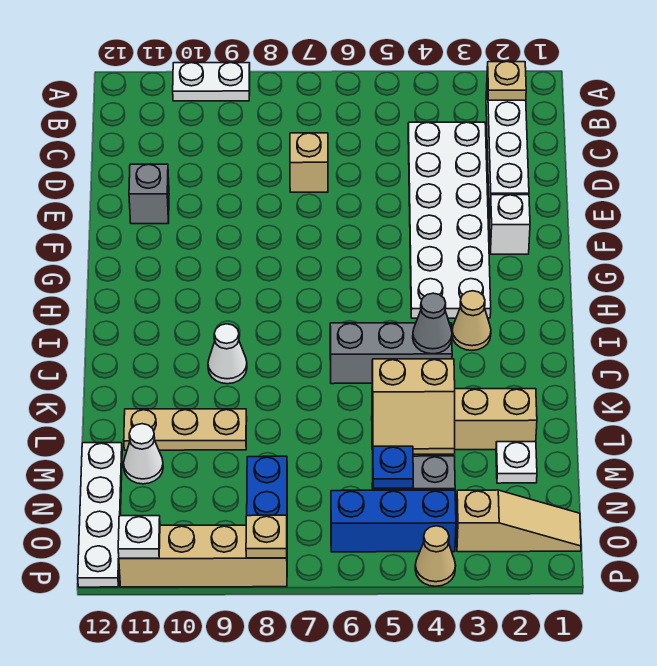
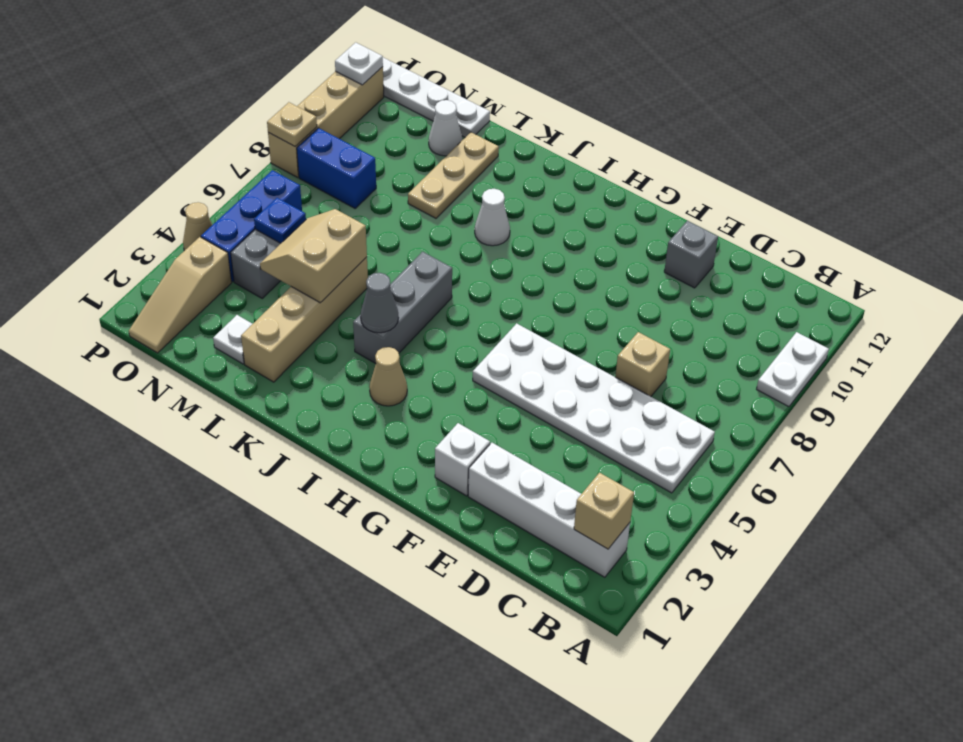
tan 1x1 plate [487,62,526,100] -> tan 1x1 brick [574,473,634,549]
white 2x6 plate [408,122,491,318] -> white 2x6 plate moved to [473,323,715,493]

